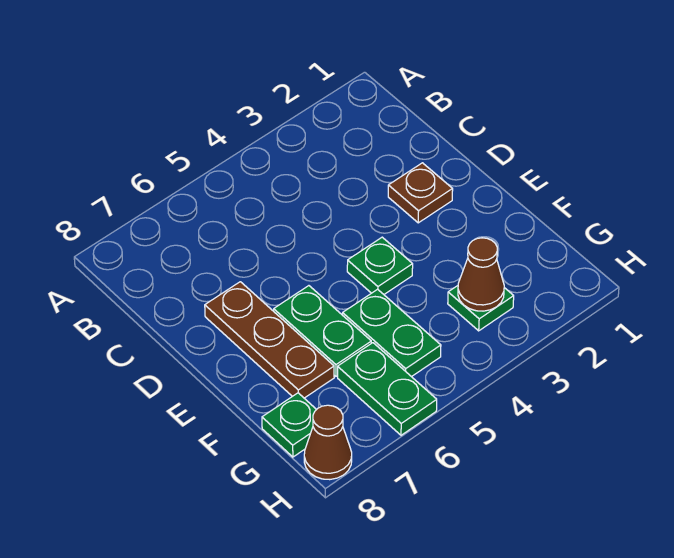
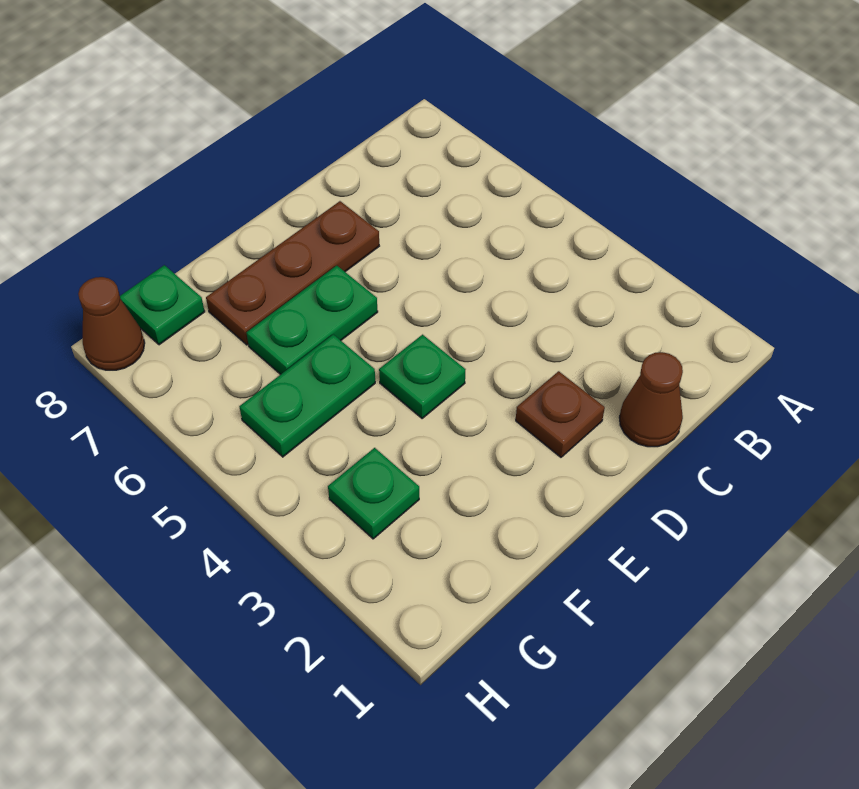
brown 1x1 cone [458,238,504,311] -> brown 1x1 cone moved to [619,352,683,447]
green 1x2 plate [338,343,437,435] -> none

